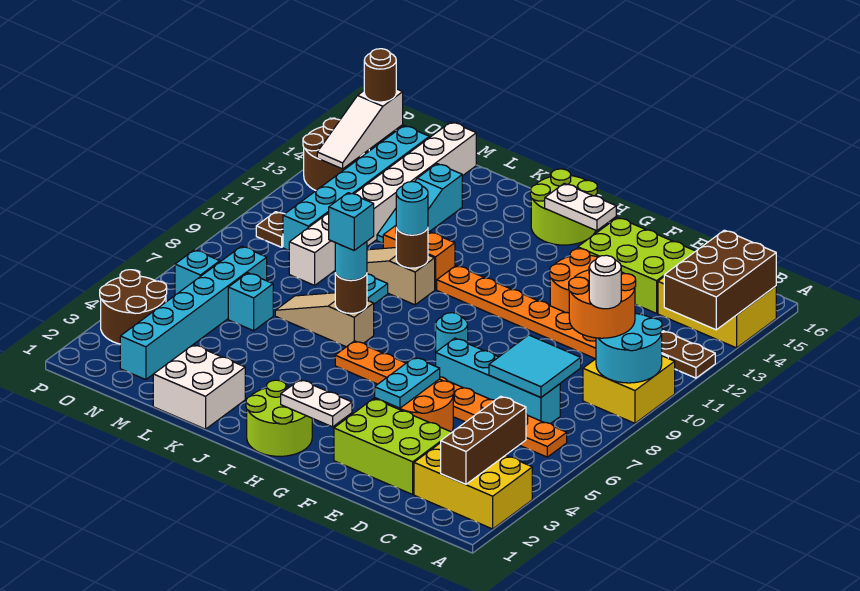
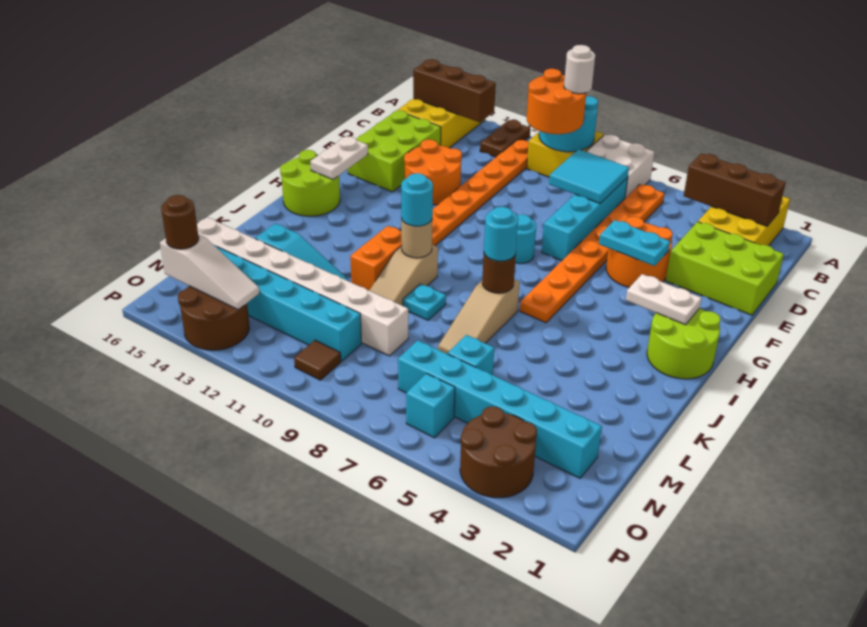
brown 2x3 brick [664,230,776,330] -> brown 1x3 brick [413,59,496,122]
lime 2x3 brick [334,399,452,494] -> lime 2x3 brick turned to [666,222,784,315]
white 1x2 plate [281,380,352,427] -> white 1x2 plate turned to [626,274,702,325]
cyan 1x1 brick [329,193,374,250] -> none
brown 1x1 round brick [396,228,428,268] -> tan 1x1 round brick [401,218,432,258]
white 2x2 brick [153,345,245,429] -> white 2x2 brick moved to [586,134,654,198]
brown 1x1 plate [256,212,284,247] -> brown 1x1 tile [294,340,341,380]

